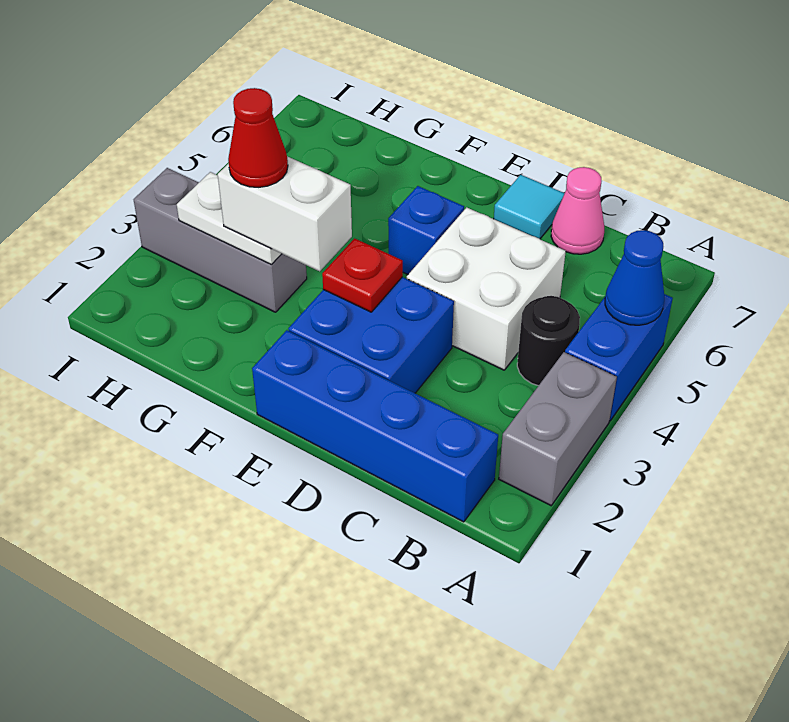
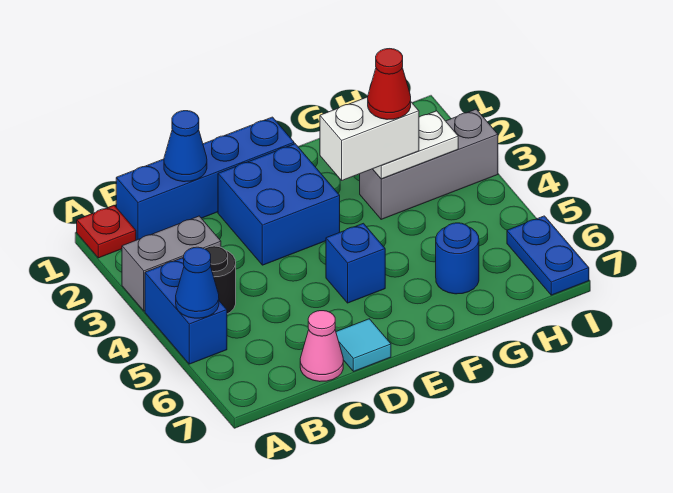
grey 1x2 brick [499,352,617,506] -> grey 1x2 brick turned to [122,216,221,311]
none -> blue 1x1 cone [164,111,207,182]
white 2x2 brick [407,207,566,370] -> none
red 1x1 plate [322,238,403,312] -> red 1x1 plate moved to [77,205,136,258]
none -> blue 1x1 round brick [436,223,479,294]
none -> blue 1x2 plate [507,216,589,295]

